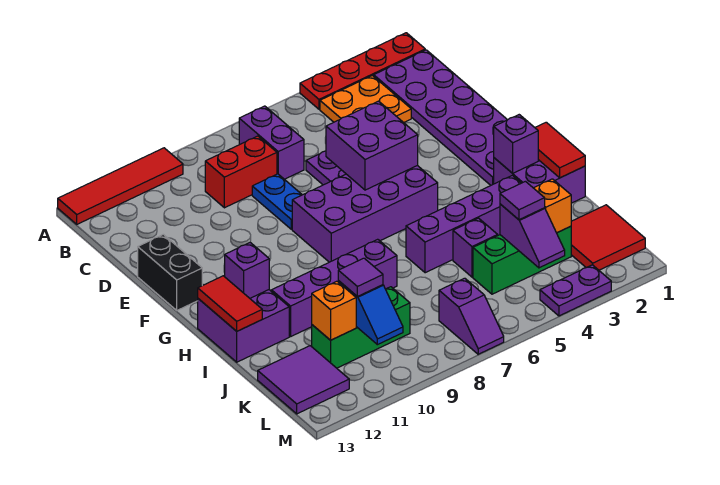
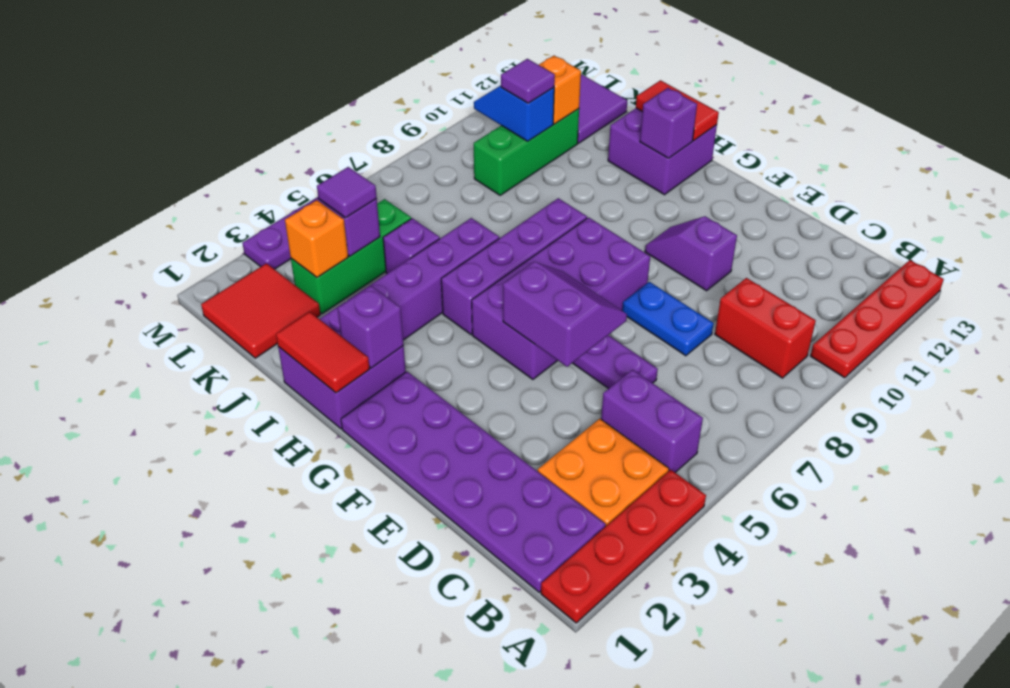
red 1x4 tile [58,148,183,224] -> red 1x4 plate [811,260,944,378]
purple 1x2 brick [239,106,304,179] -> purple 1x2 brick moved to [601,370,703,472]
red 1x2 brick [205,136,277,208] -> red 1x2 brick turned to [715,278,816,378]
purple 2x2 brick [326,101,418,190] -> purple 2x2 slope [503,262,627,367]
black 1x2 brick [138,234,202,310] -> none
purple 1x4 brick [272,239,397,336] -> purple 1x4 brick moved to [441,198,587,335]
purple 1x2 slope [439,278,504,354] -> purple 1x2 slope moved to [645,216,737,291]

